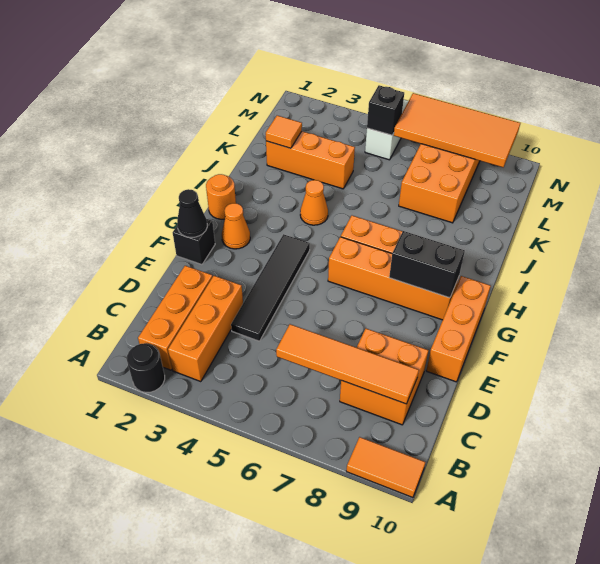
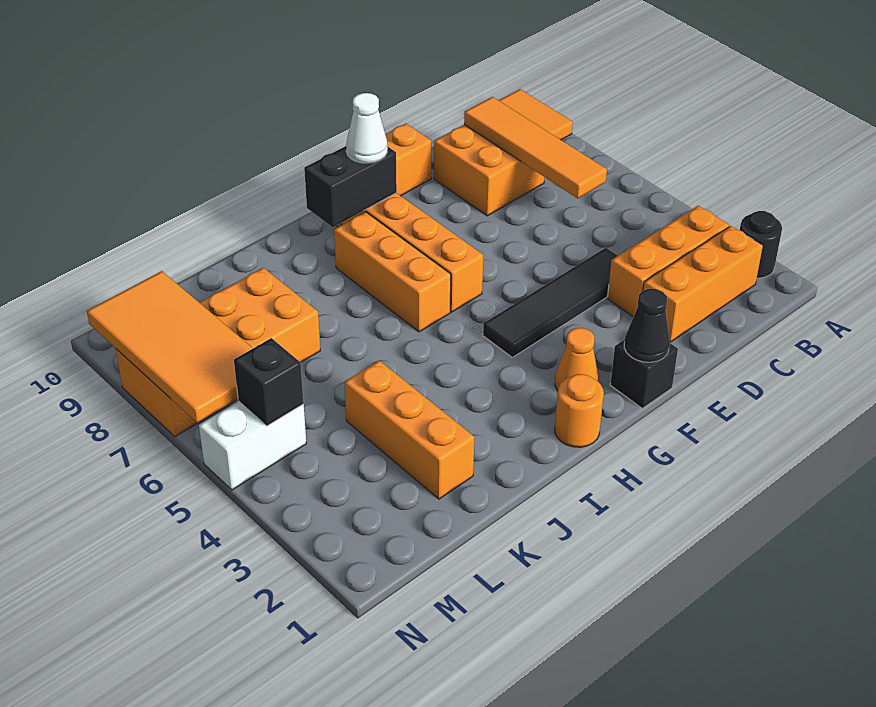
black 1x2 brick [389,231,465,298] -> black 1x2 brick turned to [304,146,397,227]
none -> white 1x1 cone [346,93,388,163]
orange 1x1 cone [300,180,328,225] -> none
orange 1x1 tile [266,116,302,148] -> none

